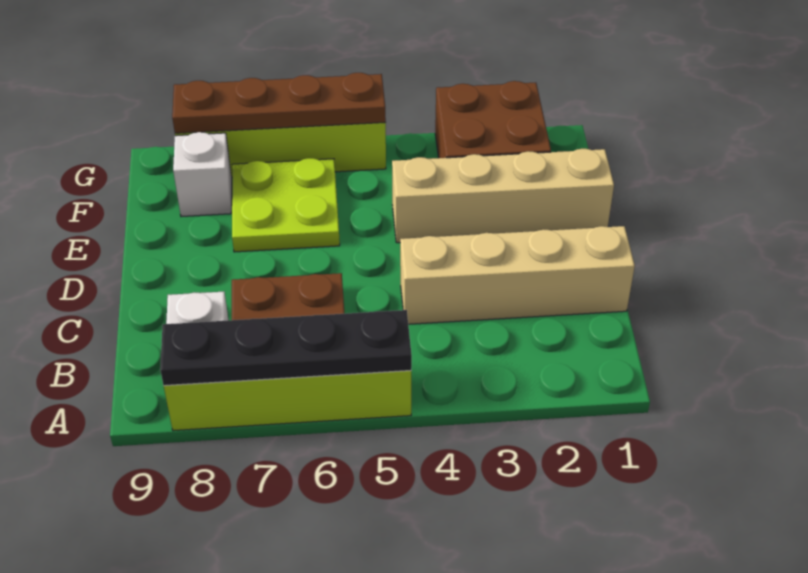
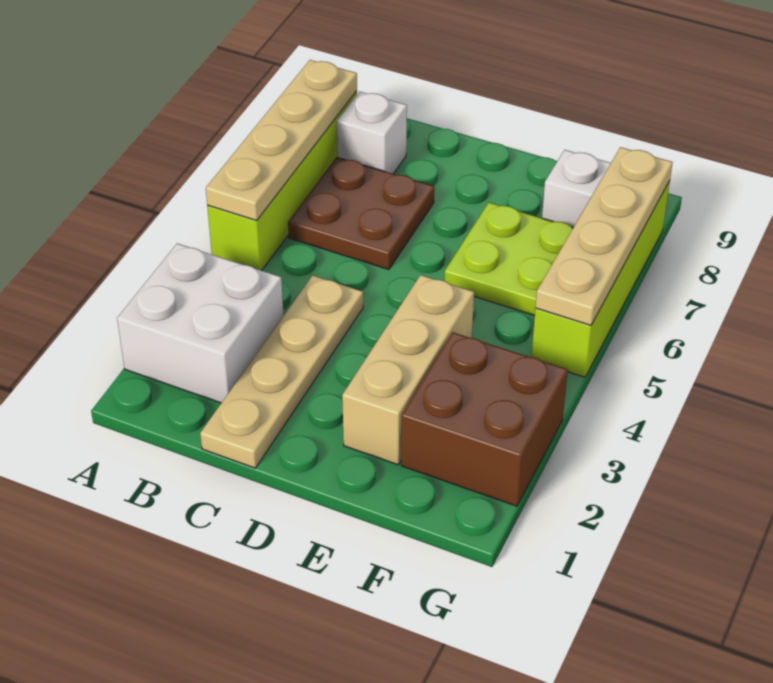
none -> white 2x2 brick [117,243,284,403]
black 1x4 plate [160,310,412,386] -> tan 1x4 plate [206,60,357,221]
tan 1x4 brick [400,226,635,324] -> tan 1x4 plate [200,275,363,468]
tan 1x4 brick [392,149,614,243] -> tan 1x3 brick [342,275,474,465]
brown 1x4 plate [172,73,386,133] -> tan 1x4 plate [535,147,673,325]

